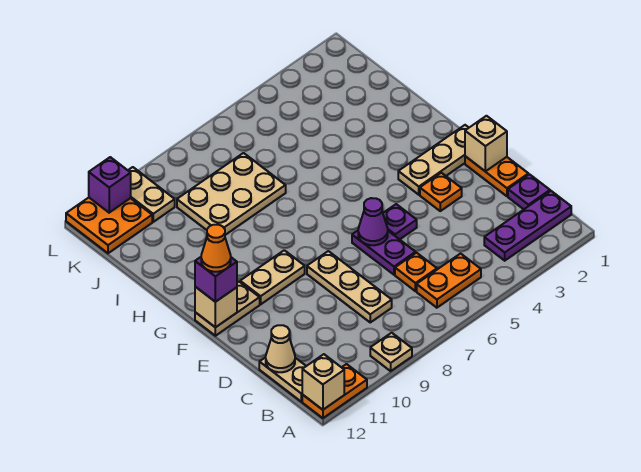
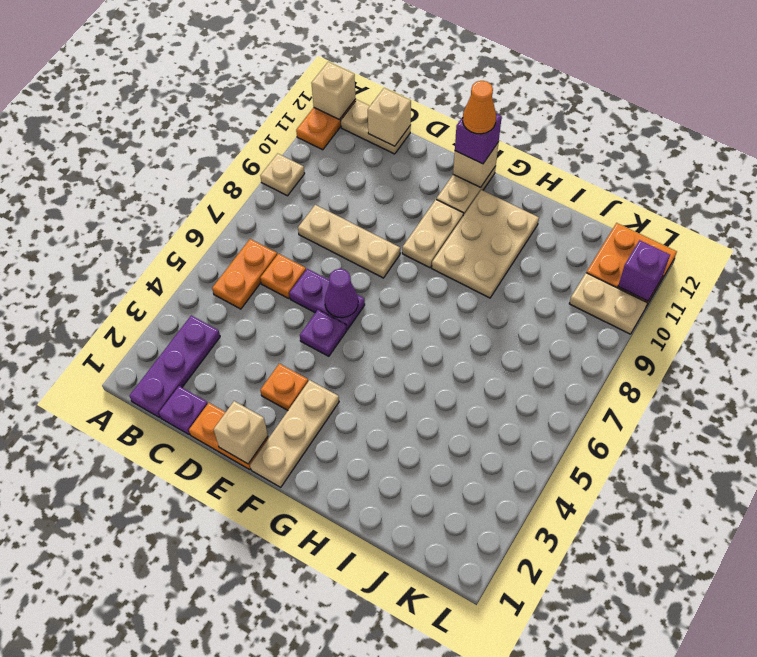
tan 1x1 cone [266,325,295,372] -> tan 1x1 brick [368,88,411,146]
tan 2x3 plate [177,153,286,235] -> tan 2x3 plate moved to [432,190,539,298]

